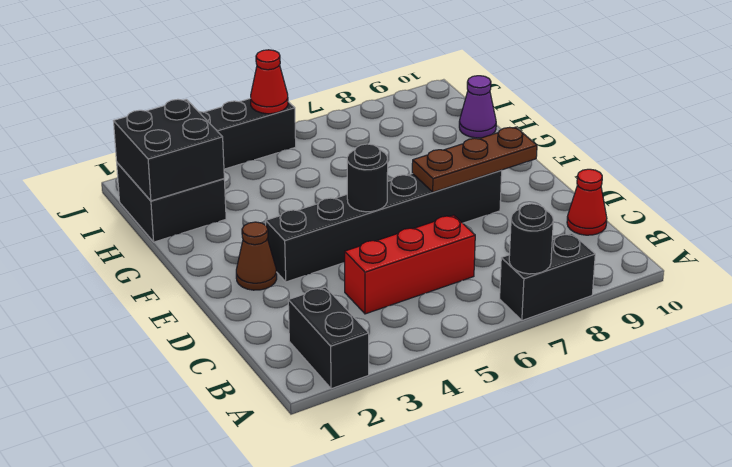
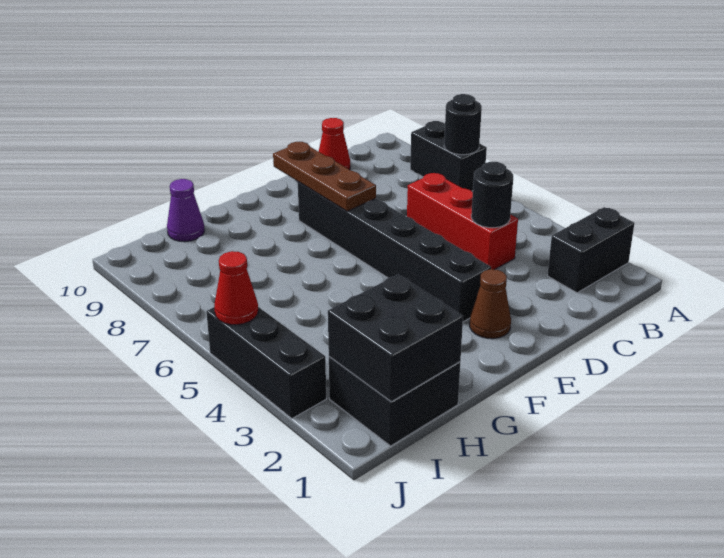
black 1x1 round brick [347,144,388,212] -> black 1x1 round brick moved to [471,162,513,228]

